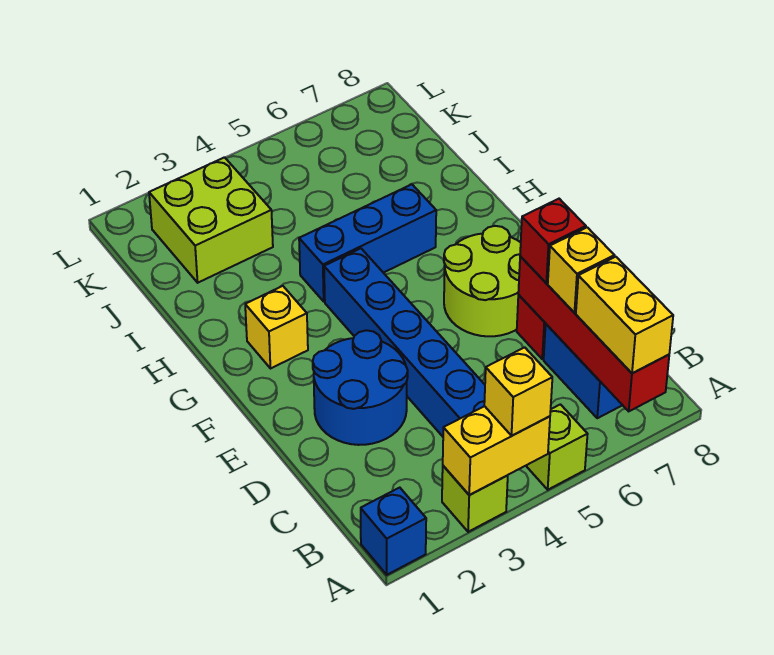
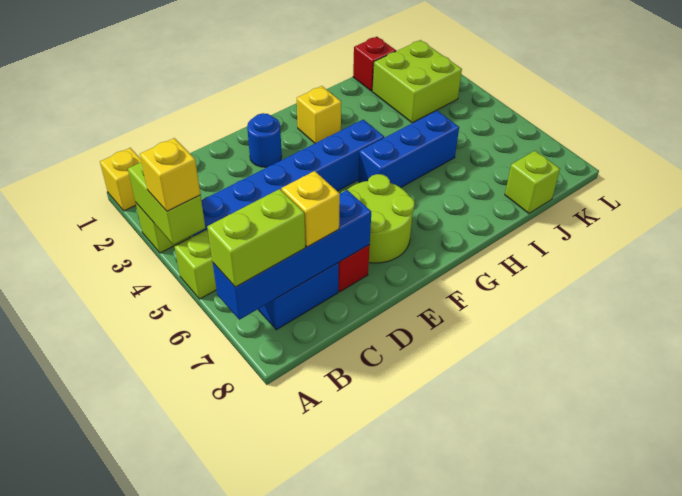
blue 1x1 brick [361,488,426,575] -> yellow 1x1 brick [100,148,141,211]
yellow 1x2 brick [443,406,550,495] -> lime 1x2 brick [128,162,205,245]
red 1x4 brick [518,256,669,411] -> blue 1x4 brick [213,190,371,320]
yellow 1x2 brick [576,257,673,373] -> lime 1x2 brick [207,189,305,287]
blue 2x2 round brick [313,330,408,445] -> blue 1x1 round brick [247,113,282,167]
red 1x1 brick [520,199,586,283] -> red 1x1 brick moved to [353,37,396,91]
blue 1x3 brick [299,184,436,301] -> blue 1x3 brick turned to [358,111,459,188]
none -> lime 1x1 brick [505,151,560,213]

